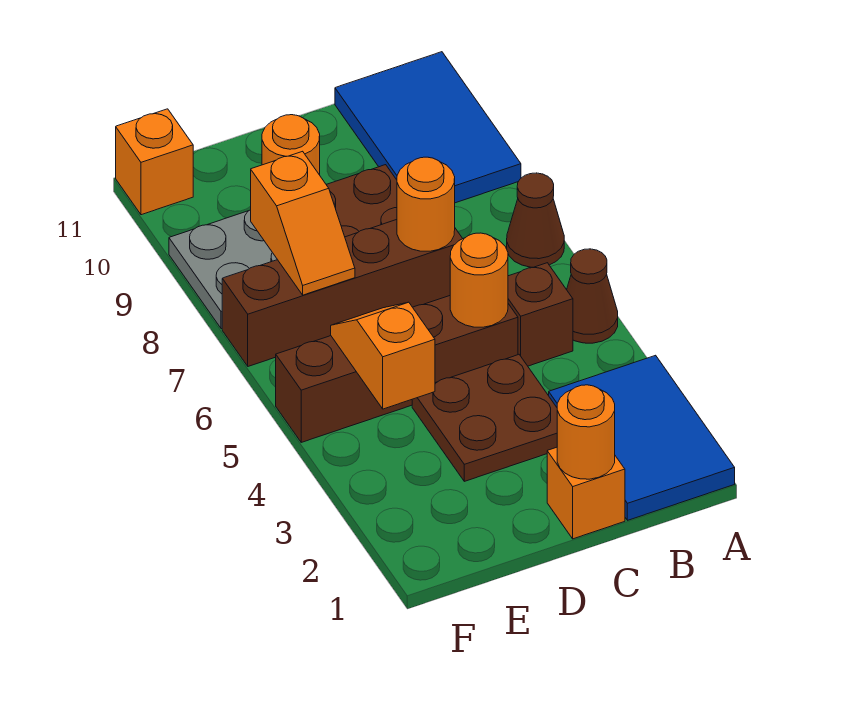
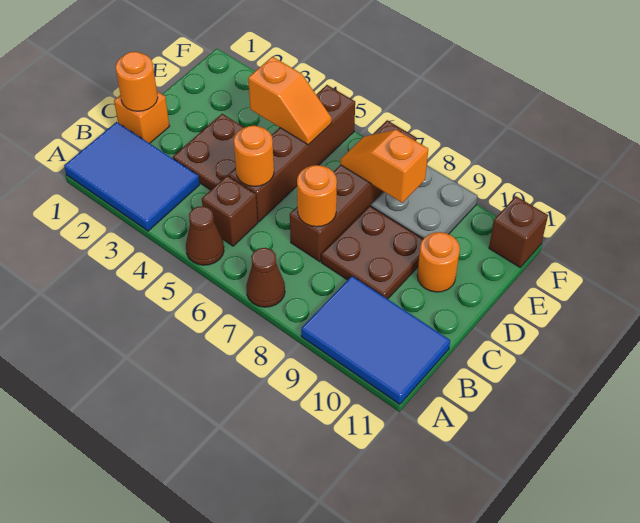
orange 1x1 brick [116,109,193,215] -> brown 1x1 brick [489,196,548,267]

